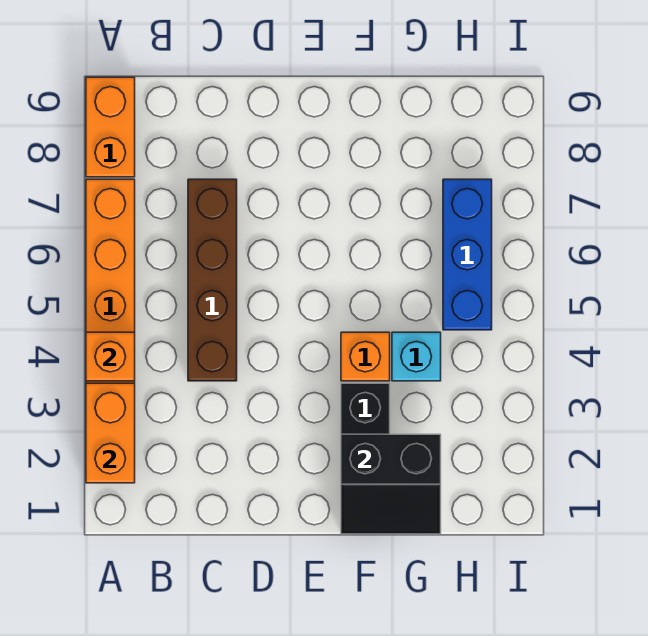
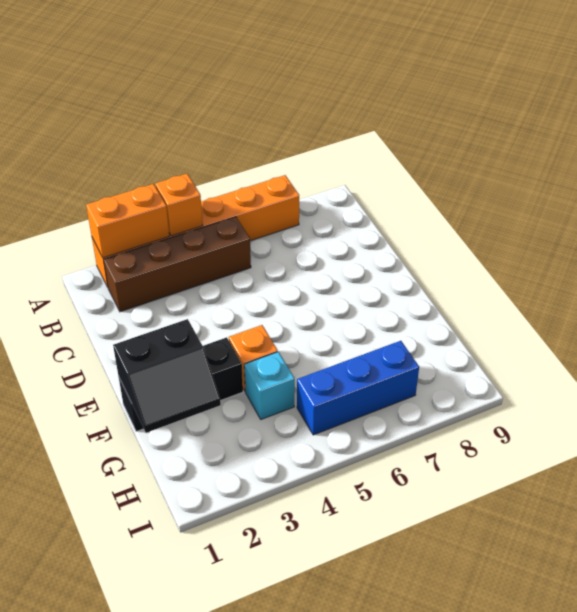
orange 1x2 brick [86,77,135,177] -> none
brown 1x4 brick [188,179,237,381] -> brown 1x4 brick moved to [104,217,251,312]
black 2x2 slope [341,434,441,534] -> black 2x2 slope turned to [113,319,221,433]

